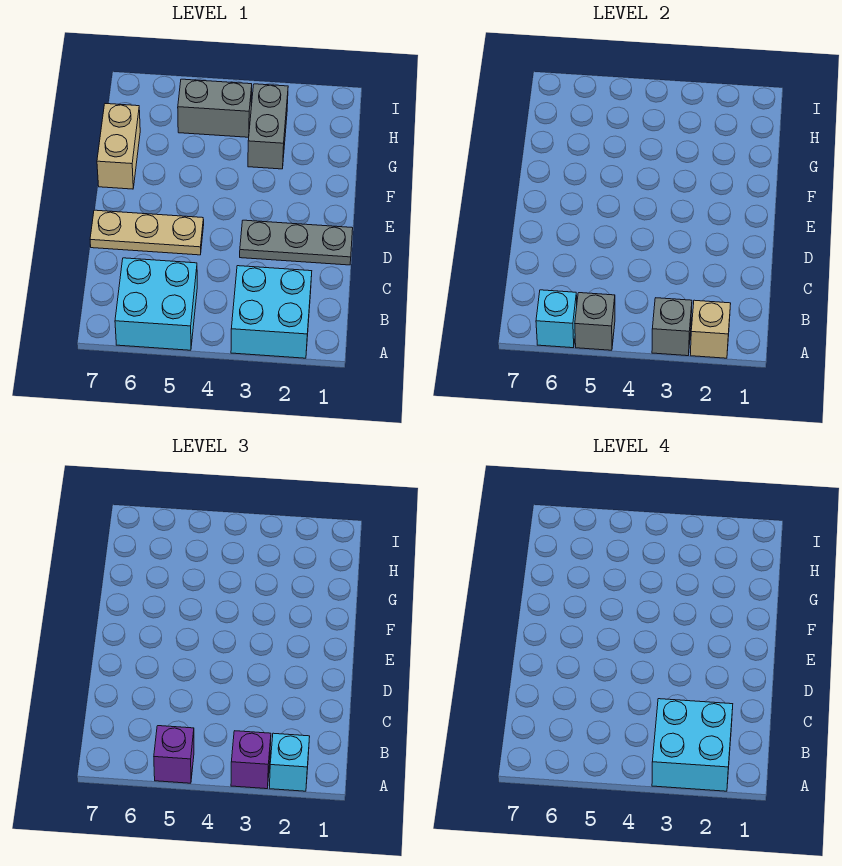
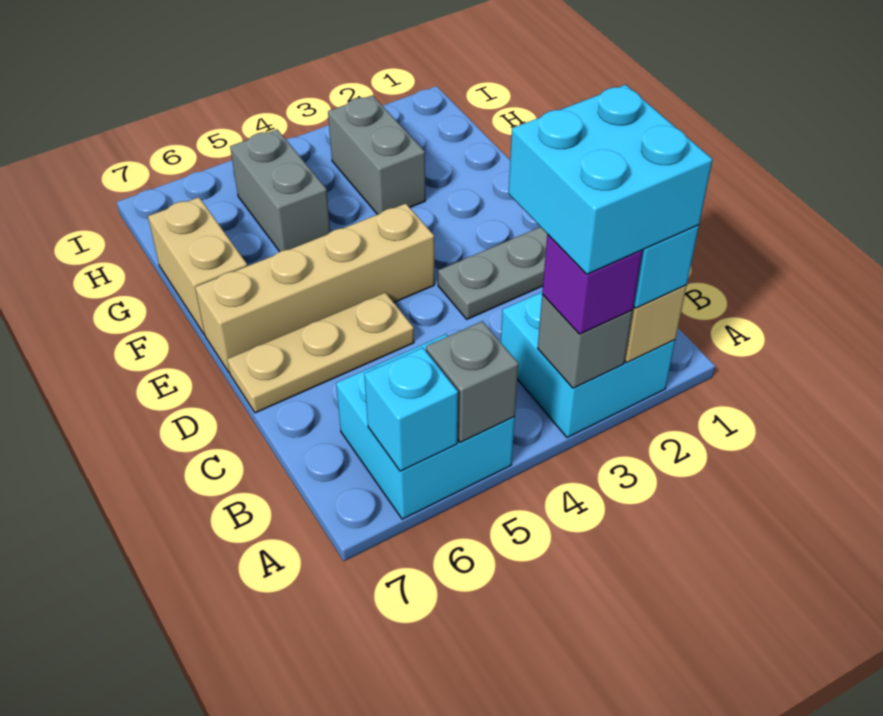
purple 1x1 brick [154,726,194,783] -> none
none -> tan 1x4 brick [195,204,434,373]
grey 1x2 brick [178,79,252,137] -> grey 1x2 brick turned to [230,130,330,252]

